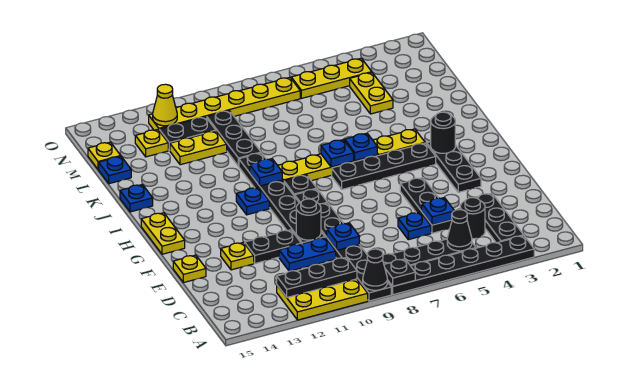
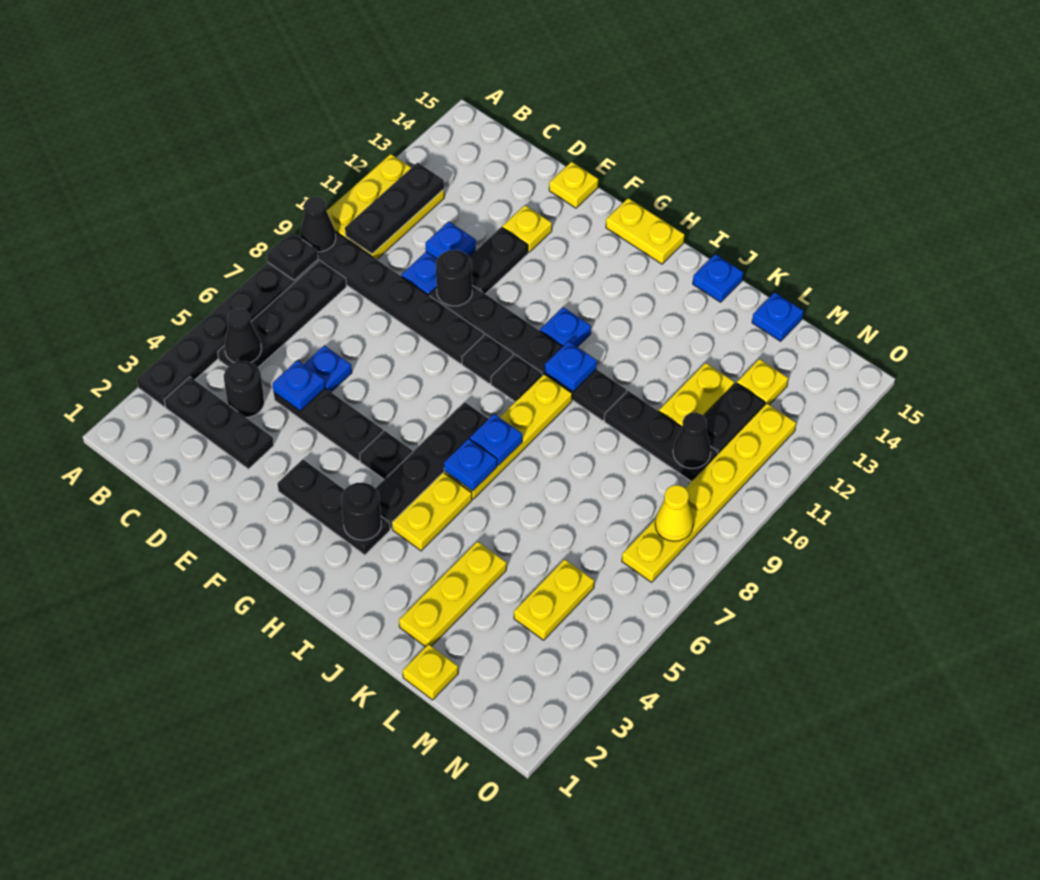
blue 1x1 plate [327,223,359,250] -> blue 1x1 plate moved to [425,221,476,259]
none -> black 1x1 plate [360,430,412,479]
yellow 1x2 plate [350,73,393,114] -> yellow 1x2 plate turned to [514,559,594,640]
none -> black 1x1 cone [673,412,711,468]
yellow 1x1 plate [88,142,120,170] -> yellow 1x1 plate moved to [403,644,458,700]
yellow 1x3 plate [291,58,372,98] -> yellow 1x3 plate moved to [399,541,506,647]
yellow 1x1 cone [153,84,177,126] -> yellow 1x1 cone moved to [655,485,693,541]

